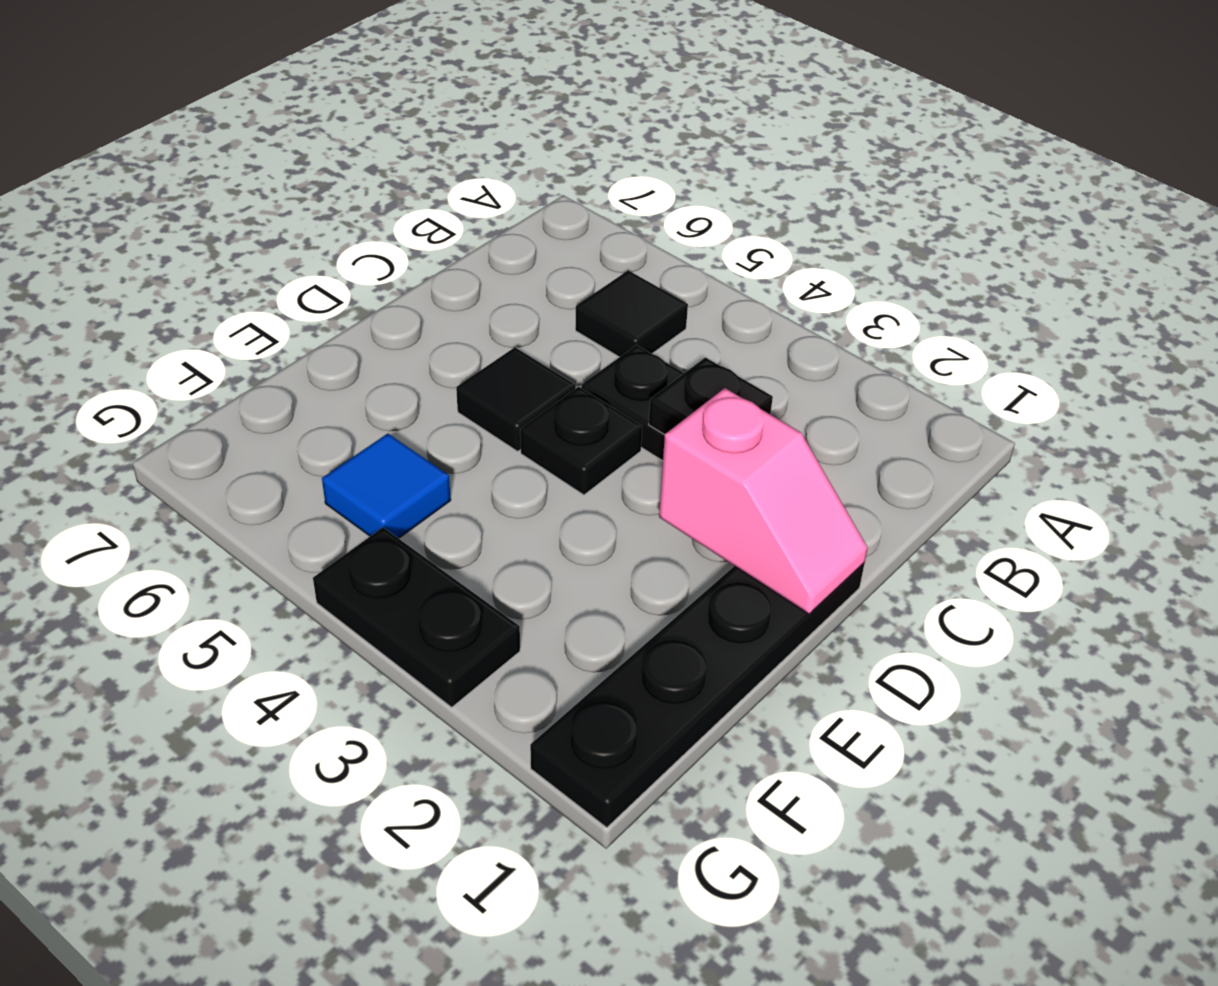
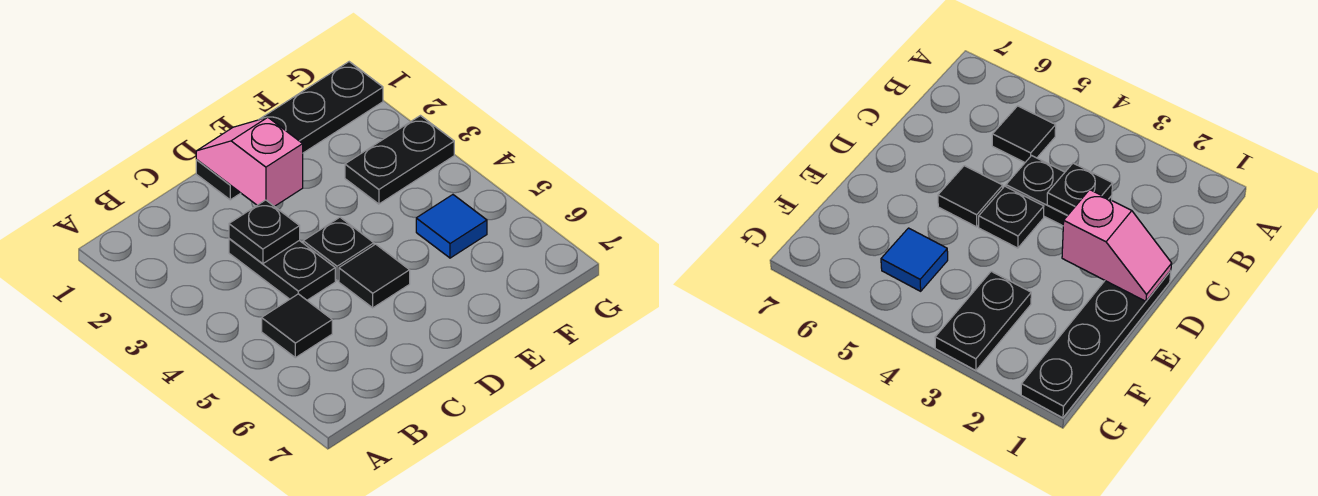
black 1x2 plate [313,527,520,707] -> black 1x2 plate turned to [345,116,454,204]

